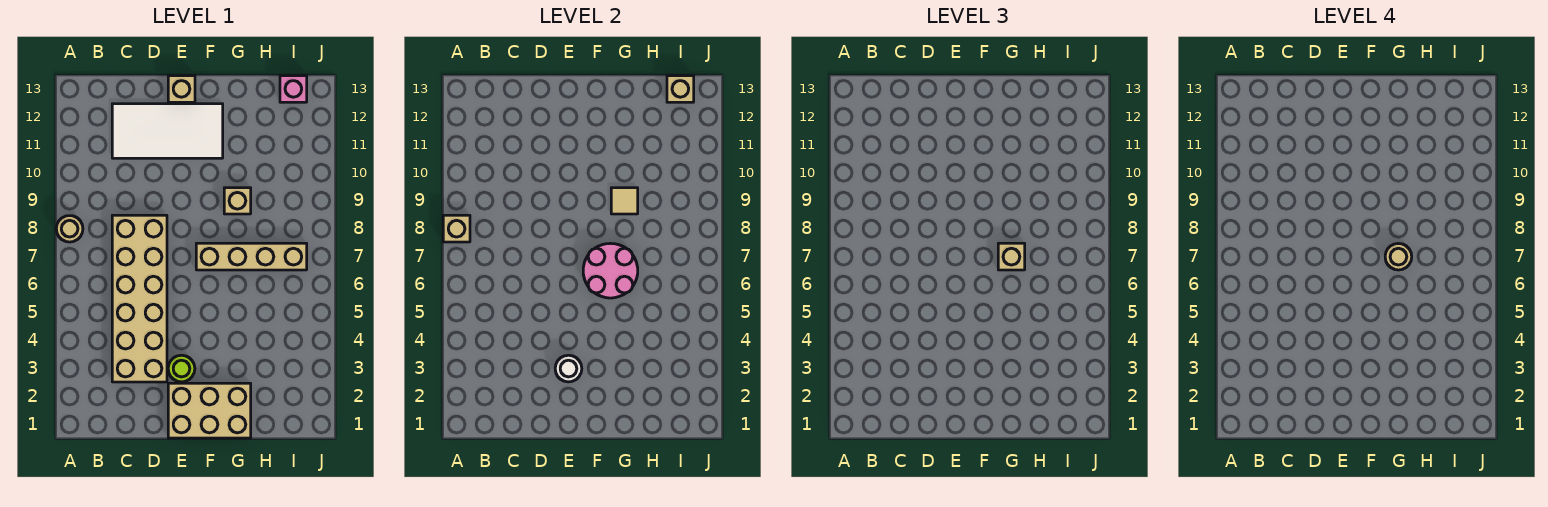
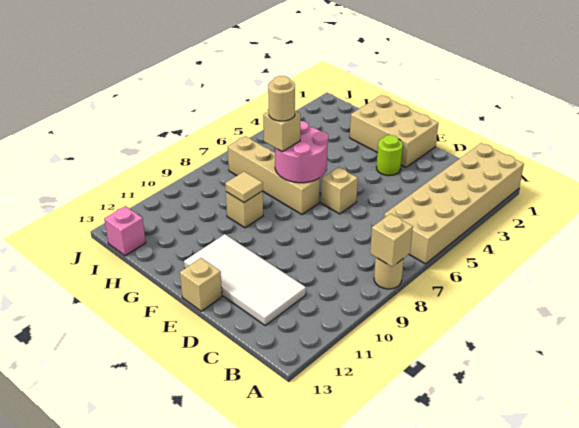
tan 2x6 brick [112,215,167,382] -> tan 2x6 brick moved to [384,143,524,264]
white 1x1 round brick [555,355,582,382] -> none
tan 1x1 brick [667,76,694,102] -> tan 1x1 brick moved to [321,167,358,214]

